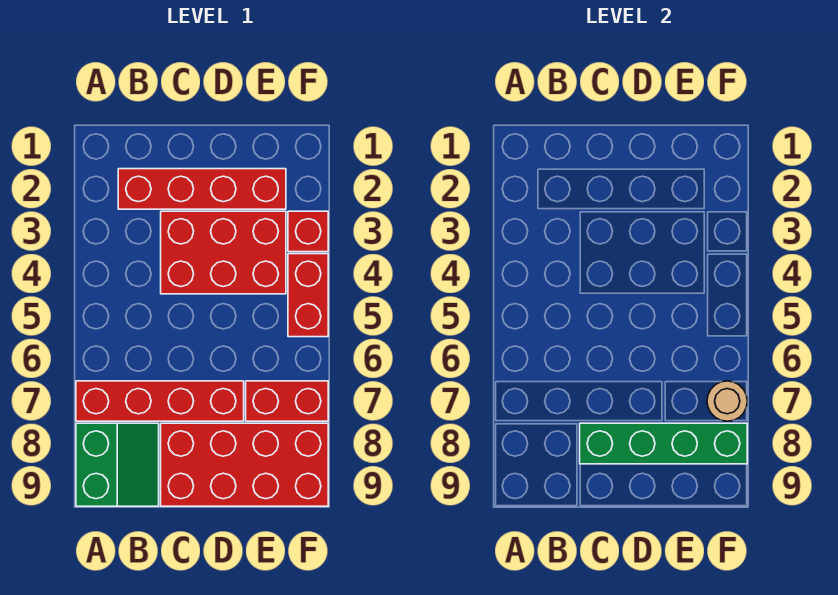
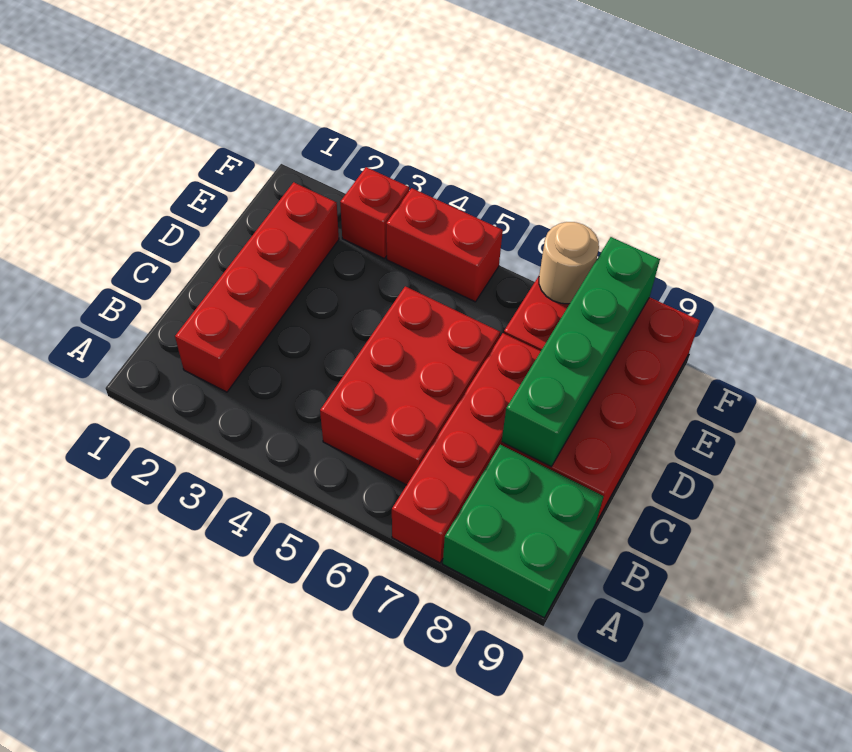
green 2x2 slope [76,423,159,506] -> green 2x2 brick [443,445,603,618]
red 2x3 brick [161,211,286,294] -> red 2x3 brick moved to [320,286,500,485]

